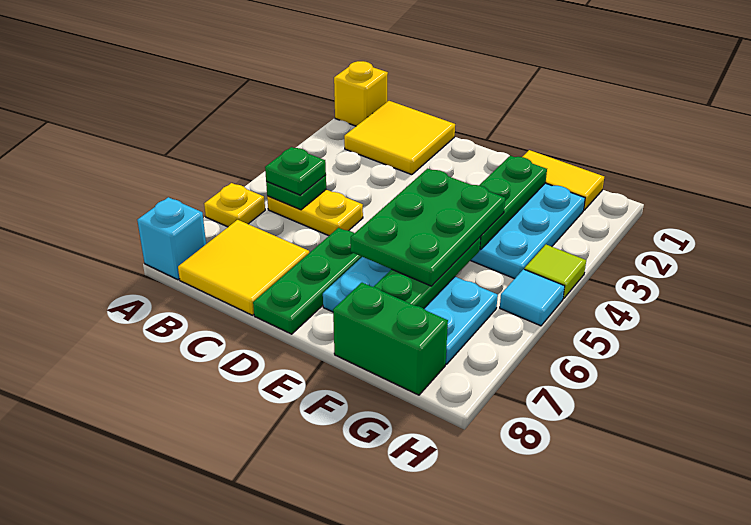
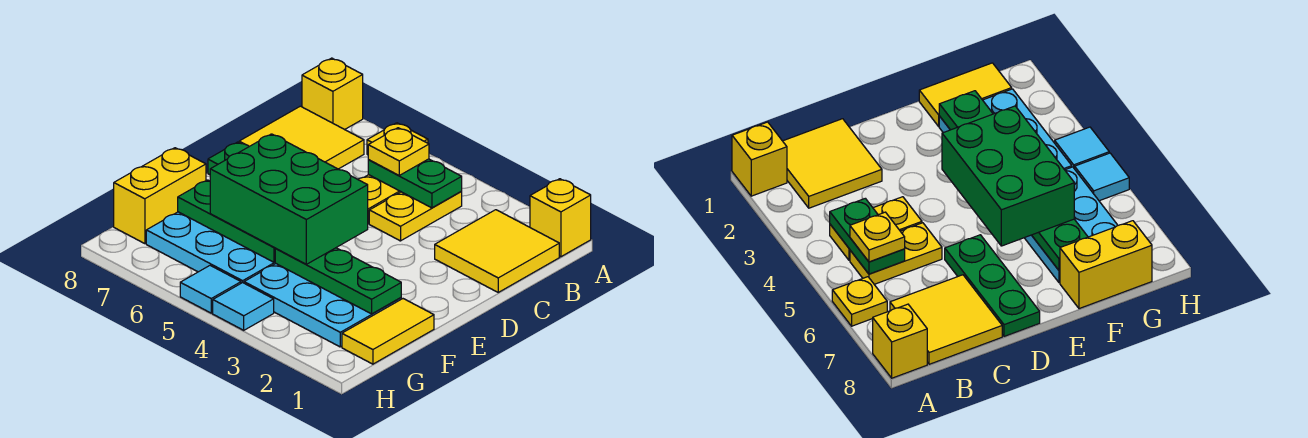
cyan 1x1 brick [137,197,206,280] -> yellow 1x1 brick [302,58,363,130]
none -> yellow 1x2 plate [369,192,462,241]
green 1x1 plate [266,175,326,210] -> green 1x2 plate [368,159,462,208]
green 1x1 plate [265,147,326,195] -> yellow 1x1 plate [368,128,429,175]
green 2x3 plate [351,169,505,286] -> green 2x3 brick [210,134,368,264]
cyan 2x3 plate [323,257,498,364] -> cyan 2x3 plate turned to [146,212,276,283]
green 1x2 brick [333,283,448,395] -> yellow 1x2 brick [114,148,206,244]
lime 1x1 tile [524,245,586,299] -> cyan 1x1 tile [213,283,274,330]

